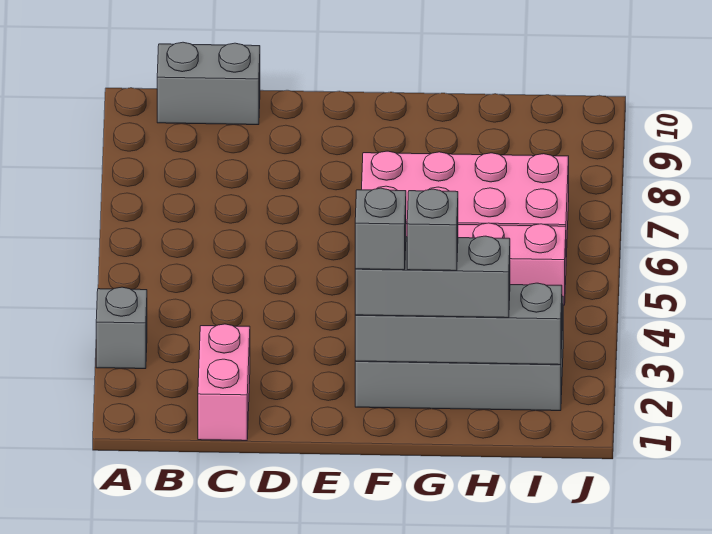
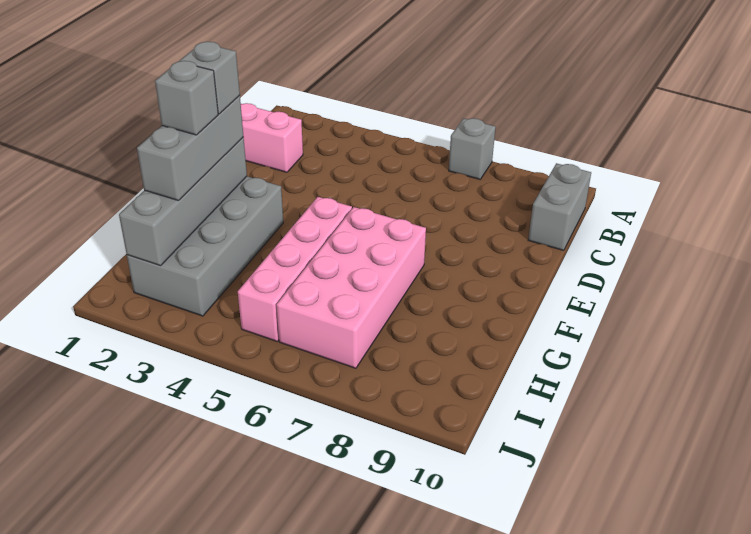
grey 1x1 brick [96,287,147,369] -> grey 1x1 brick moved to [449,118,496,179]

